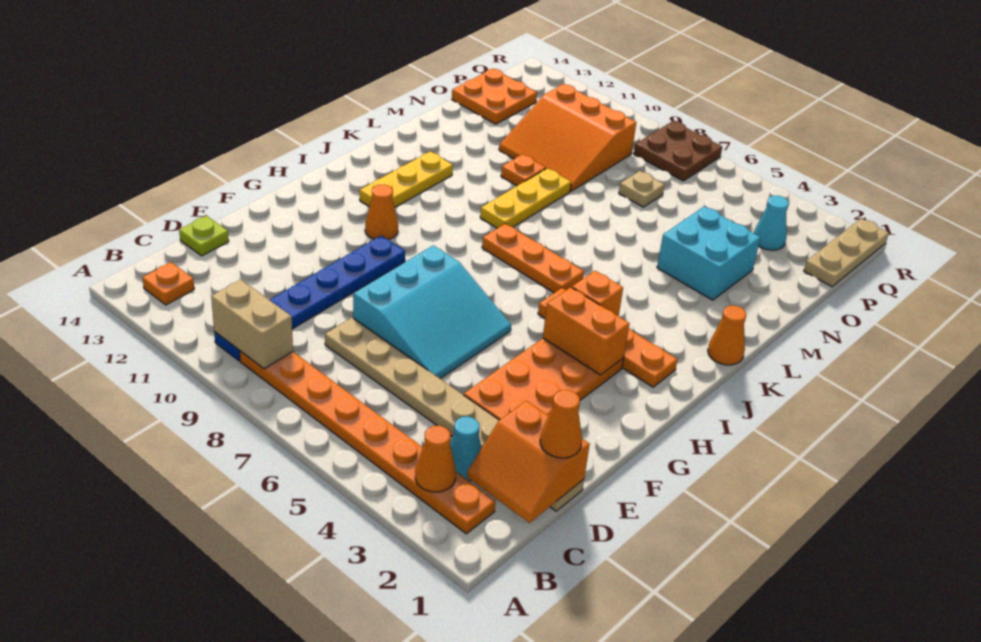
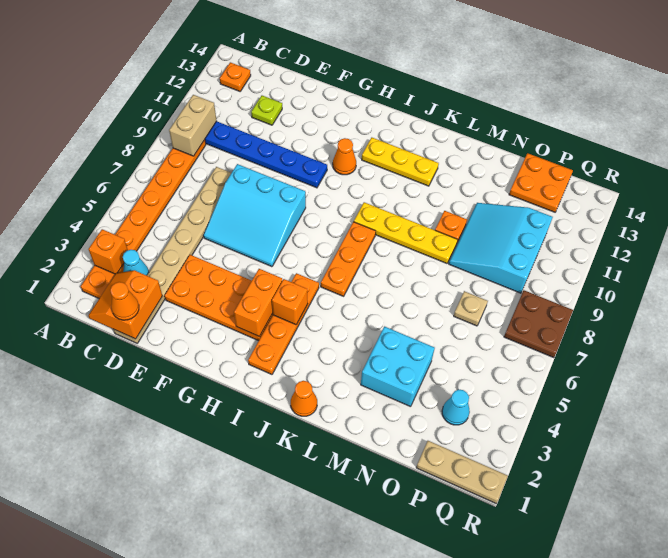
orange 1x1 cone [415,426,456,492] -> orange 1x1 brick [89,229,128,274]
lime 1x1 plate [179,216,229,256] -> lime 1x1 plate moved to [251,96,282,125]
yellow 1x3 plate [480,168,571,228] -> yellow 1x4 plate [354,202,458,263]
orange 3x3 slope [499,84,636,191] -> cyan 3x3 slope [449,203,553,293]

